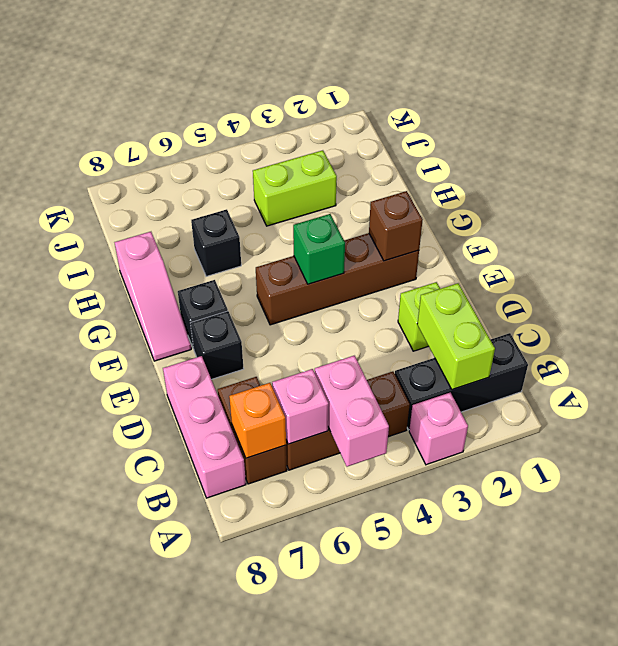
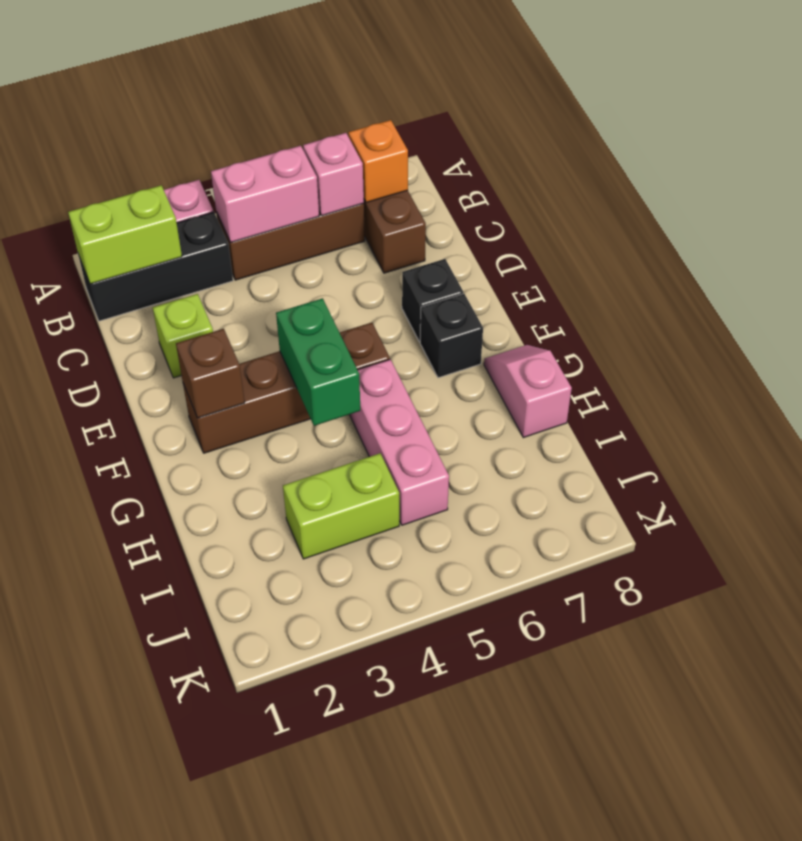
pink 1x2 brick [315,356,389,467] -> pink 1x2 brick turned to [211,146,319,242]
lime 1x2 brick [417,283,495,390] -> lime 1x2 brick turned to [68,185,182,284]
pink 1x3 brick [163,356,246,498] -> pink 1x3 brick moved to [349,359,449,525]
green 1x1 brick [293,214,345,284] -> green 1x2 brick [276,298,360,426]
pink 1x3 slope [114,232,191,361] -> pink 1x2 slope [484,345,572,438]
black 1x1 brick [191,209,241,276] -> none

